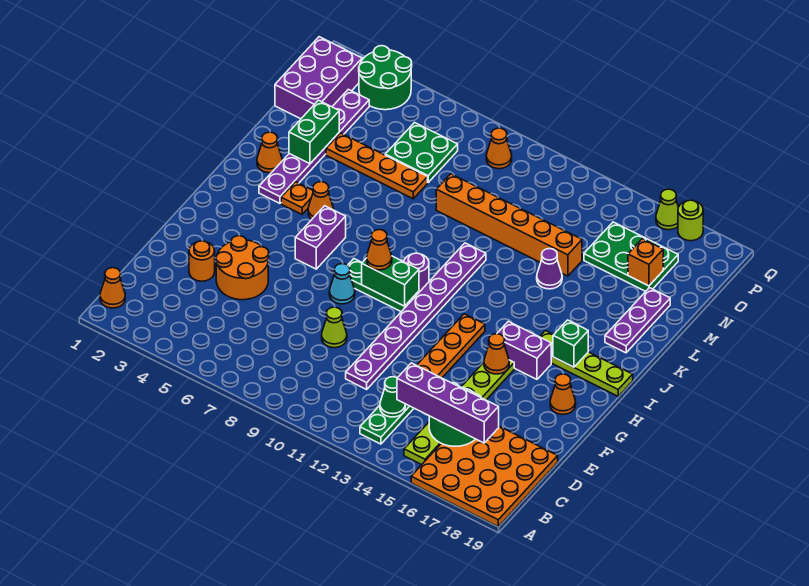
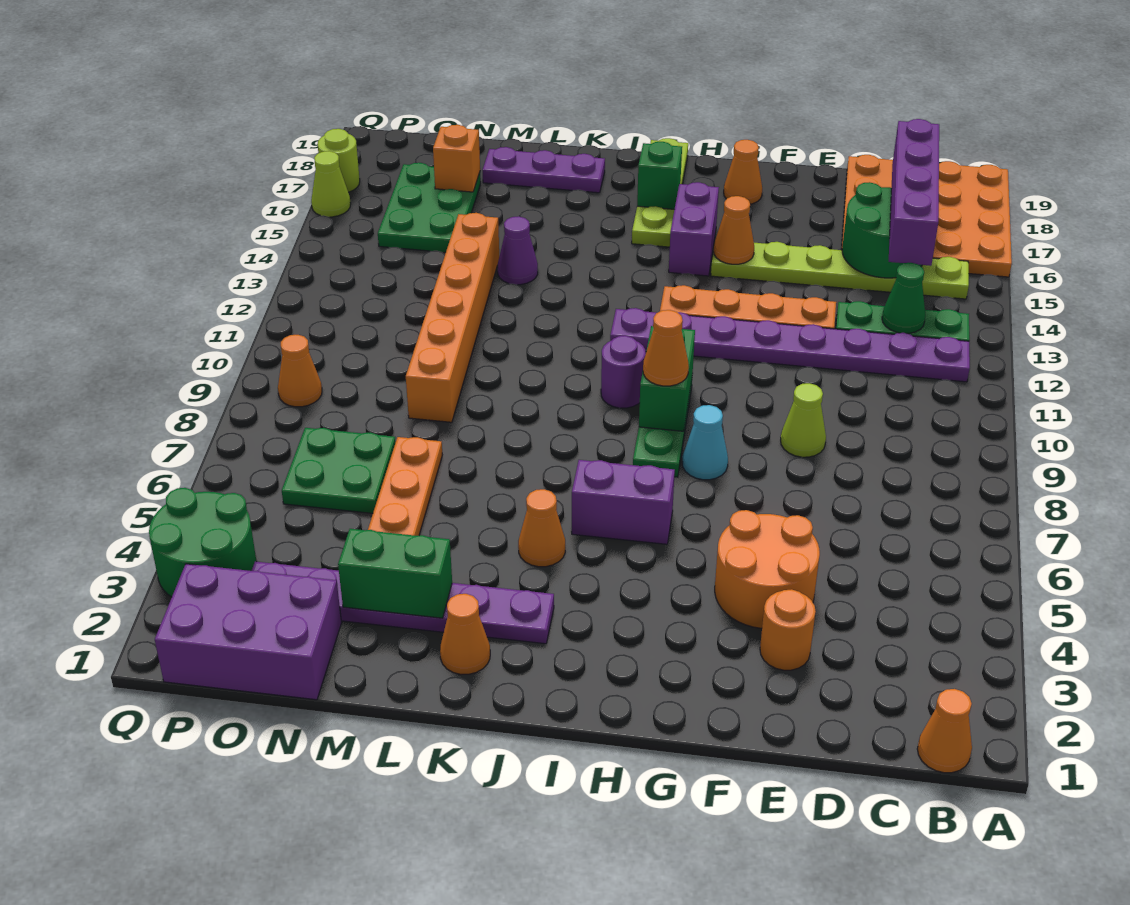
purple 1x8 plate [346,243,486,389] -> purple 1x8 plate moved to [610,308,970,382]
orange 1x1 plate [281,182,313,214] -> none

